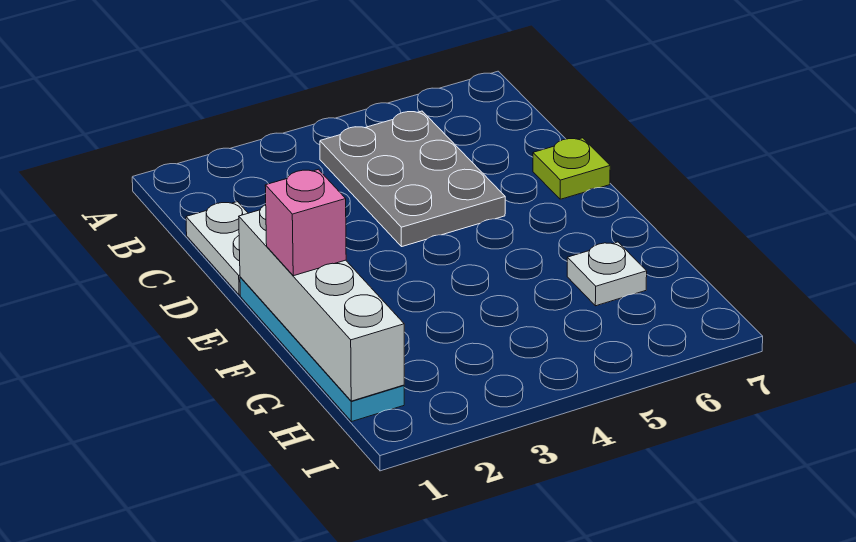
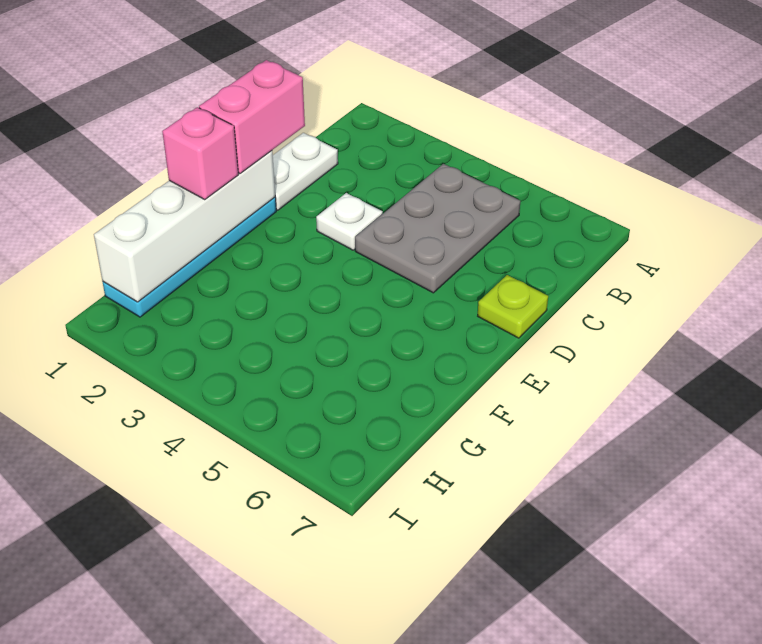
none -> pink 1x2 brick [199,60,305,174]
white 1x1 plate [567,242,647,306] -> white 1x1 plate moved to [316,193,383,250]

